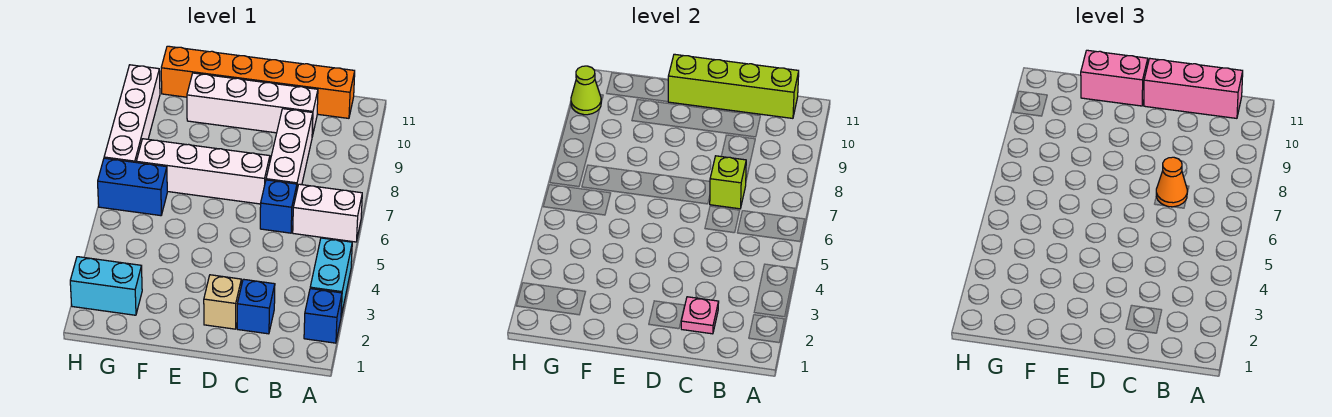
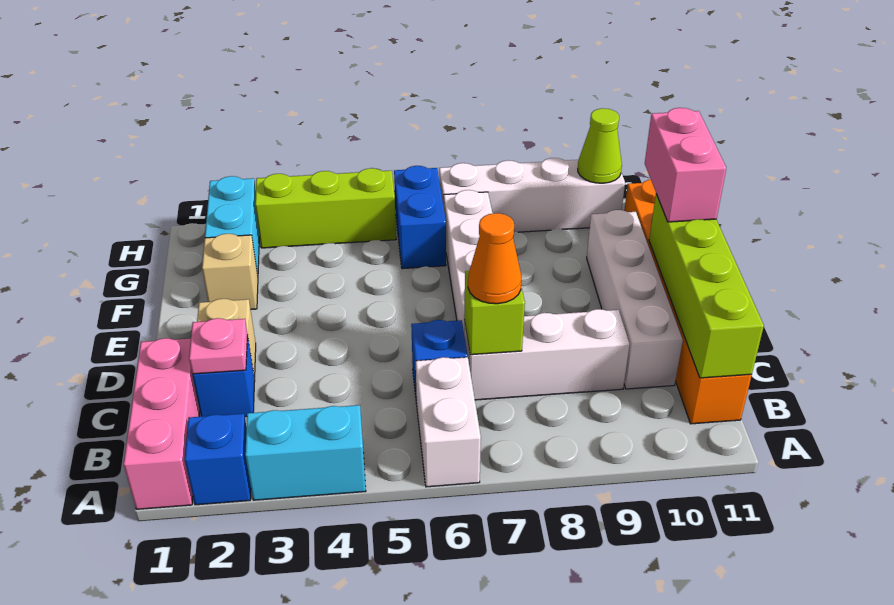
pink 1x3 brick [1144,59,1243,118] -> pink 1x3 brick moved to [124,338,200,509]
none -> tan 1x1 brick [202,234,258,309]
none -> lime 1x3 brick [255,168,396,248]

